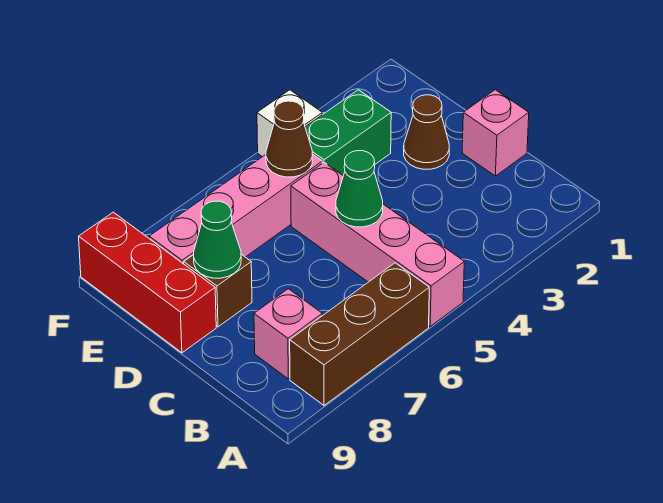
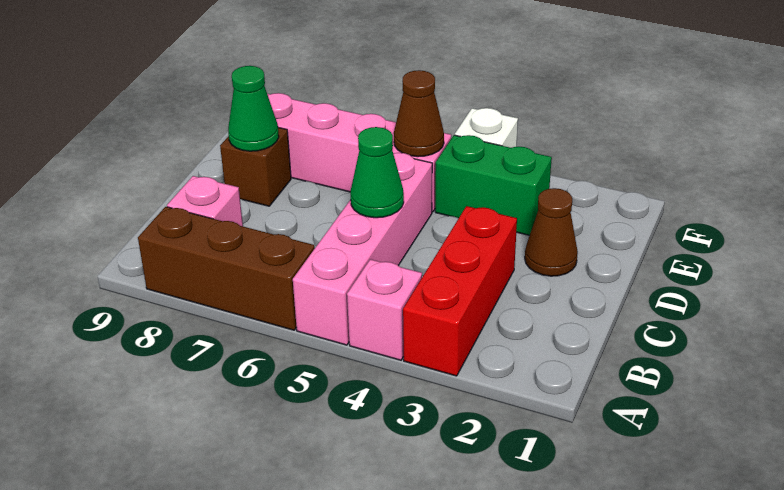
pink 1x1 brick [462,90,529,176] -> pink 1x1 brick moved to [347,259,422,360]
red 1x3 brick [79,212,216,353] -> red 1x3 brick moved to [403,206,517,376]

